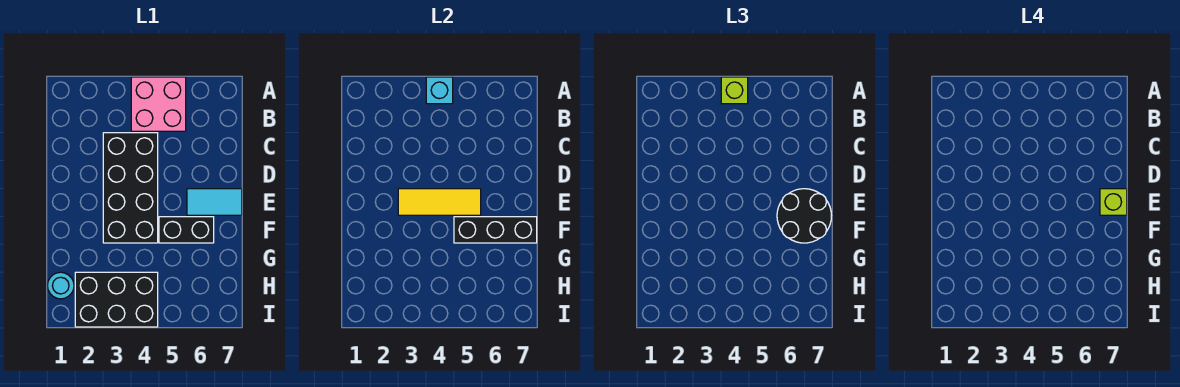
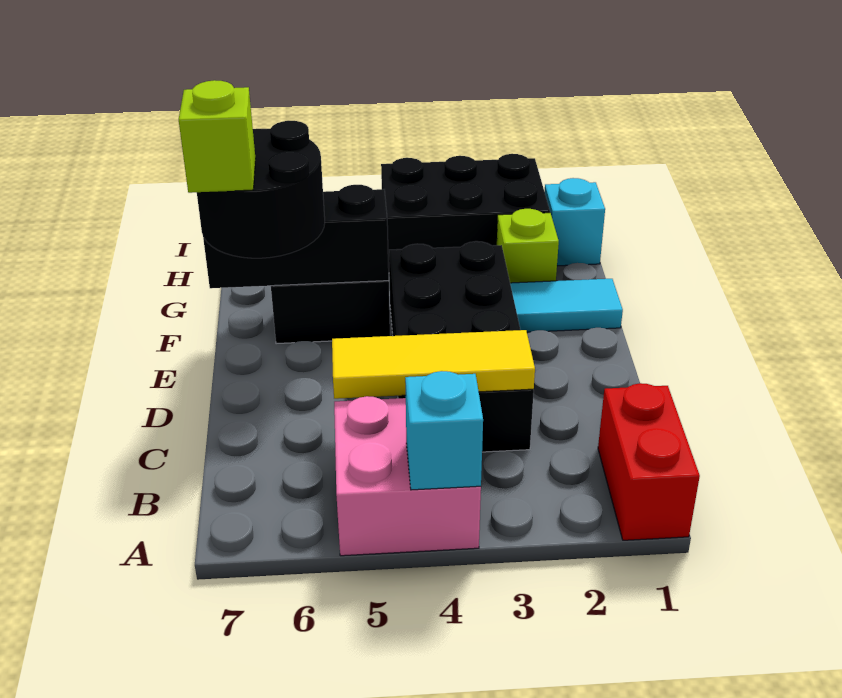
none -> red 1x2 brick [598,383,700,540]
lime 1x1 brick [721,77,748,104] -> lime 1x1 brick moved to [497,209,559,283]
yellow 1x3 tile [398,189,481,215] -> yellow 1x3 tile moved to [332,330,535,399]
cyan 1x2 tile [187,189,242,215] -> cyan 1x2 tile moved to [510,279,623,332]
cyan 1x1 round brick [47,272,74,299] -> cyan 1x1 brick [545,178,605,266]

